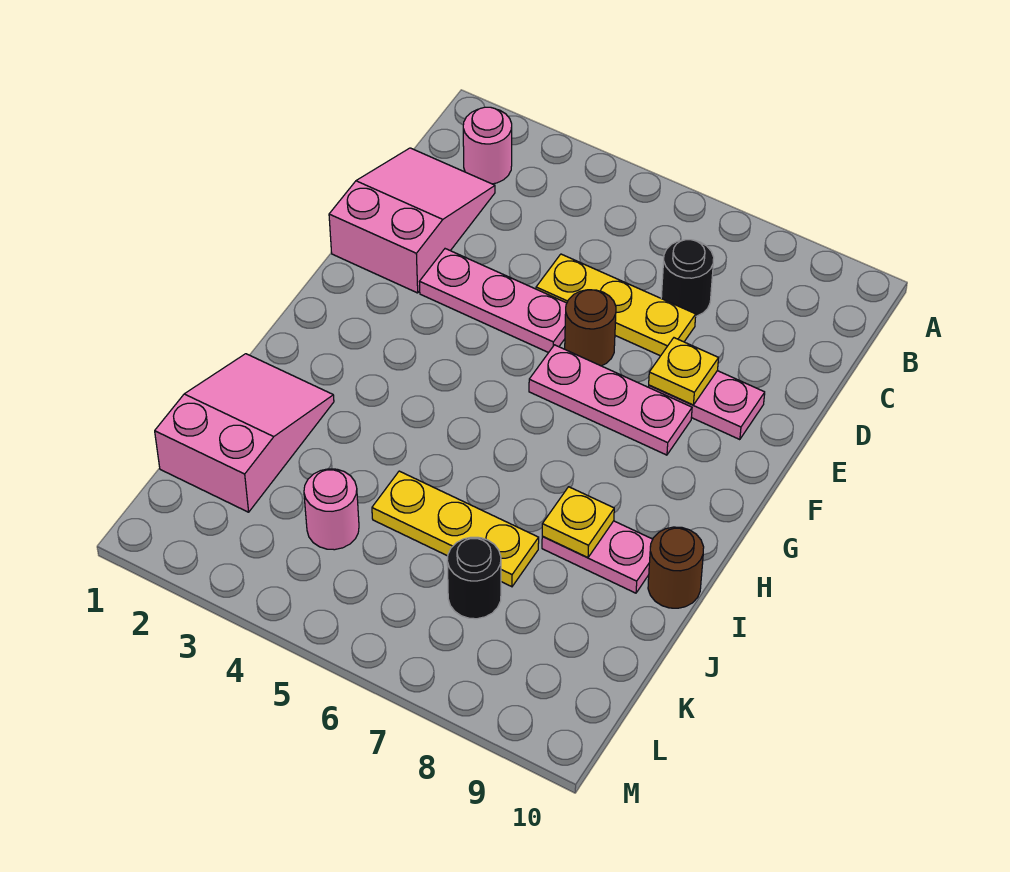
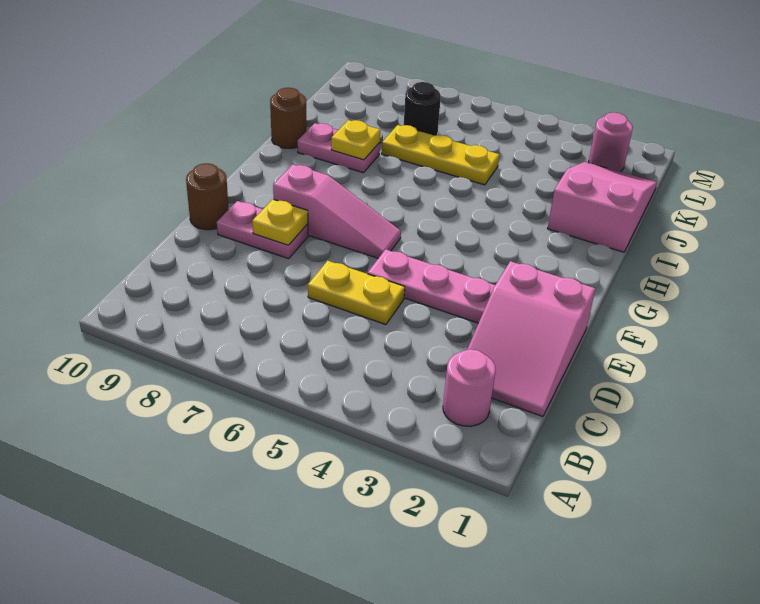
black 1x1 round brick [661,240,714,316] -> none
yellow 1x3 plate [536,254,696,356] -> yellow 1x2 plate [308,261,405,325]
brown 1x1 round brick [565,290,616,366] -> brown 1x1 round brick moved to [186,163,229,230]
pink 1x3 plate [529,345,692,455] -> pink 1x3 slope [273,164,401,258]
pink 2x3 slope [155,354,334,512] -> pink 2x3 slope turned to [548,162,657,252]
pink 1x1 round brick [304,469,359,550] -> pink 1x1 round brick moved to [589,113,633,172]

